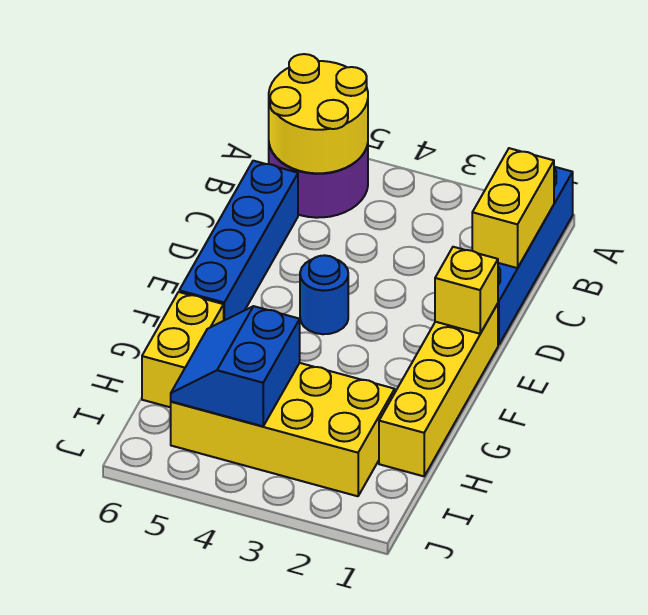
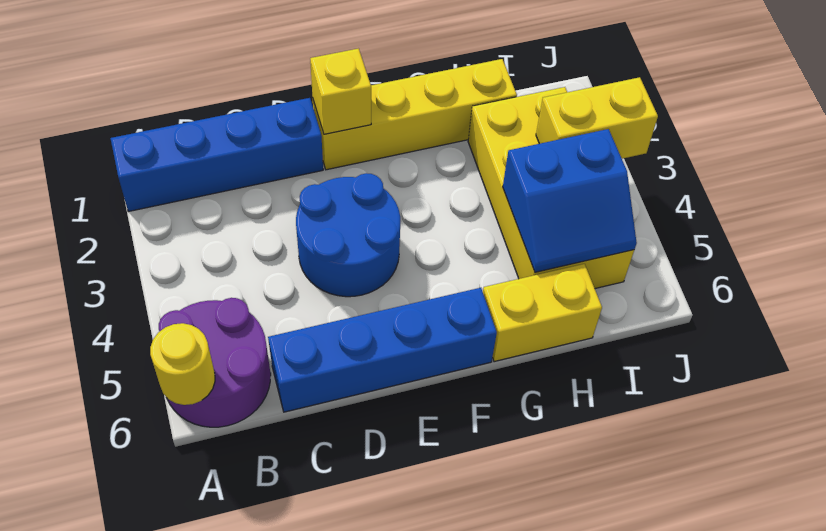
yellow 2x2 round brick [269,54,368,173] -> yellow 1x1 round brick [150,323,215,405]
yellow 1x2 brick [472,148,554,268] -> yellow 1x2 brick moved to [536,77,658,159]
blue 1x1 round brick [300,255,348,334] -> blue 2x2 round brick [296,173,400,297]

